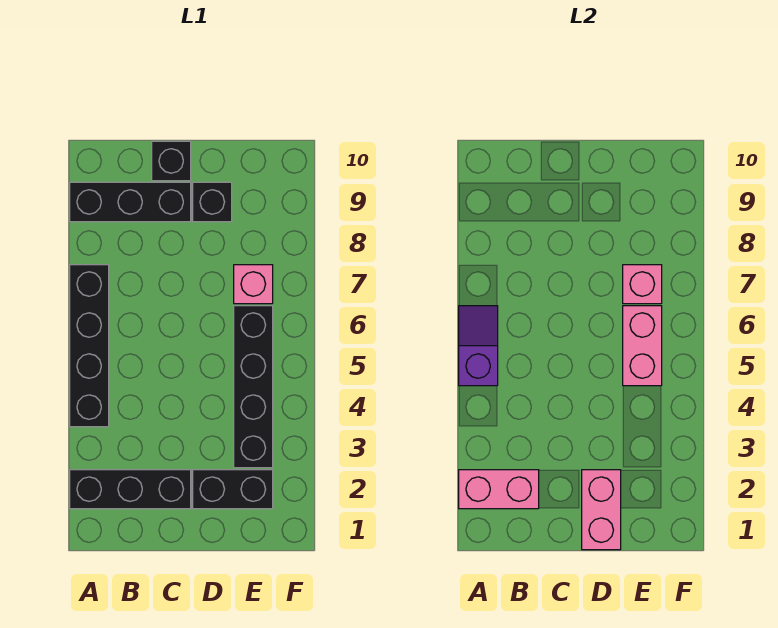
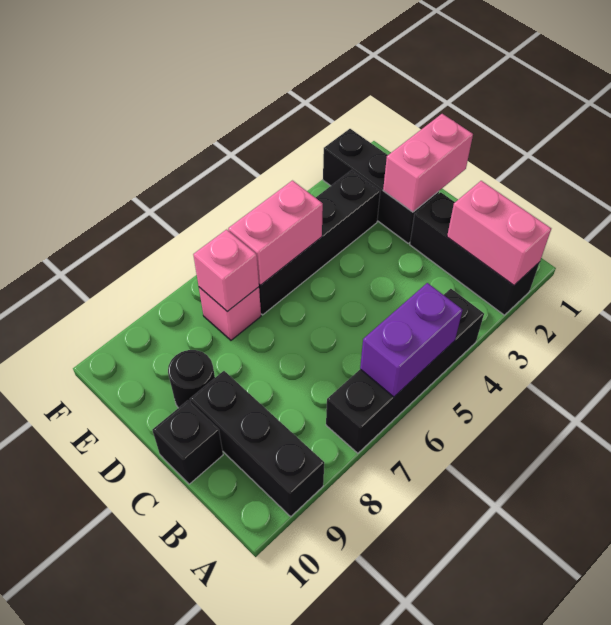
purple 1x2 slope [459,306,498,386] -> purple 1x2 brick [360,283,463,397]
black 1x2 brick [193,470,273,509] -> black 1x3 brick [323,129,439,243]
black 1x1 brick [193,182,232,222] -> black 1x1 round brick [168,350,215,408]

